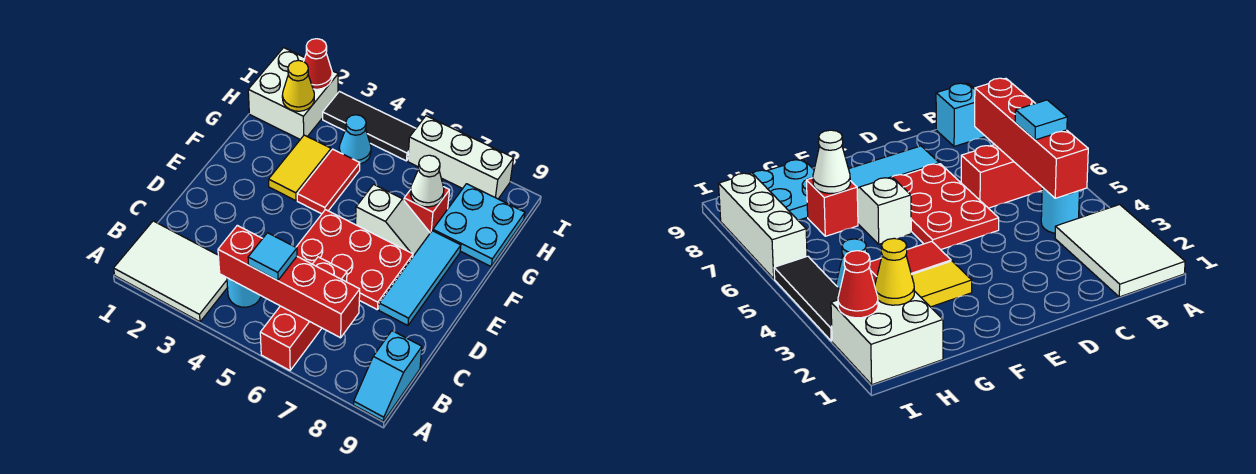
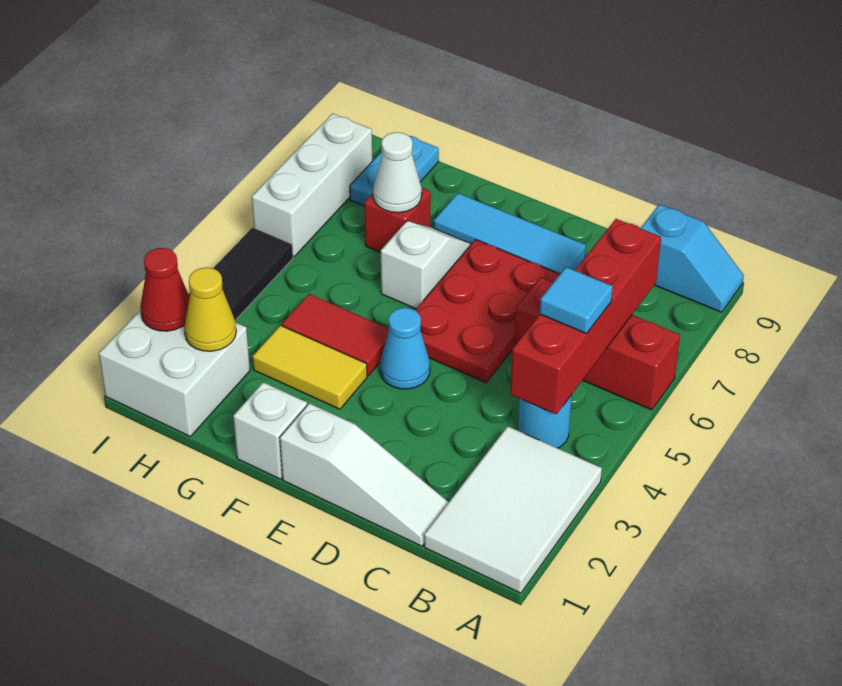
none -> white 1x3 slope [280,403,449,546]
none -> white 1x1 brick [233,382,307,479]
cyan 2x2 plate [433,184,525,266] -> cyan 1x2 plate [350,136,439,205]
cyan 1x1 cone [339,115,371,164] -> cyan 1x1 cone moved to [380,308,430,389]

